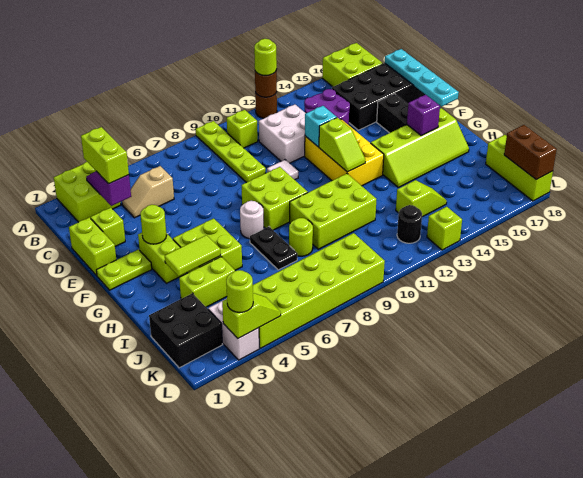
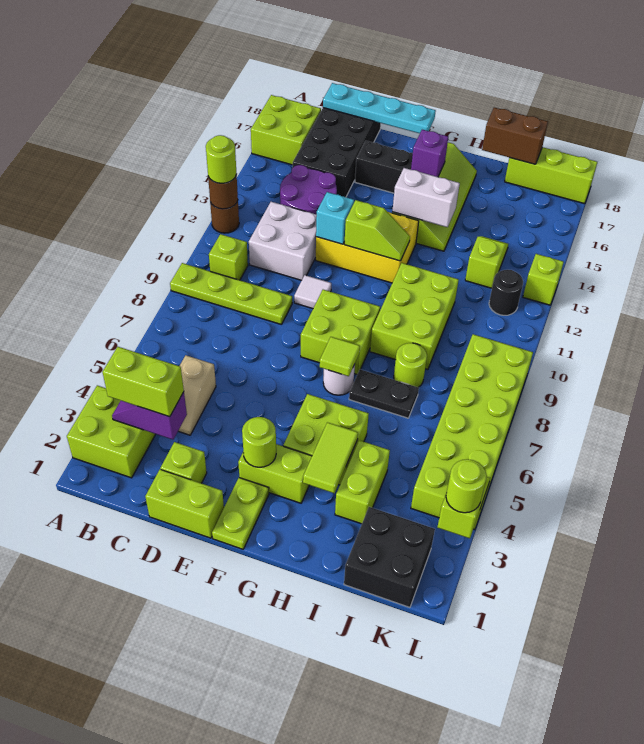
none -> lime 1x1 tile [320,337,360,376]
white 1x2 brick [208,299,259,360] -> white 1x2 brick moved to [392,168,460,227]
brown 1x2 brick [504,125,557,180] -> brown 1x2 brick moved to [482,108,548,164]

